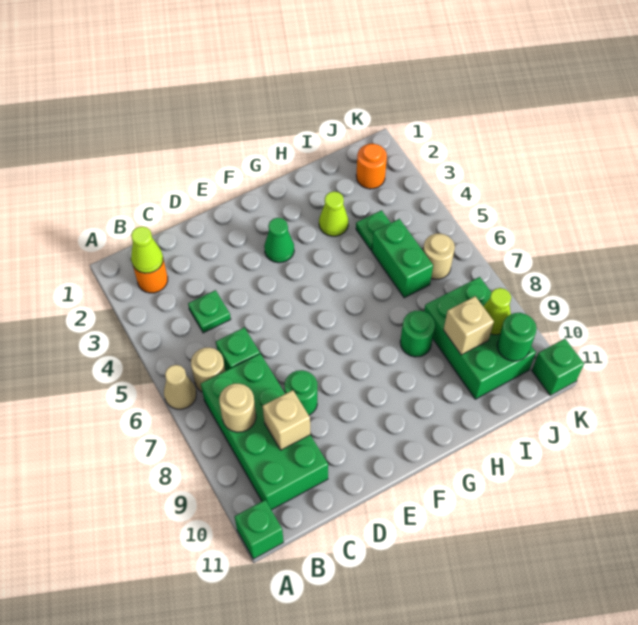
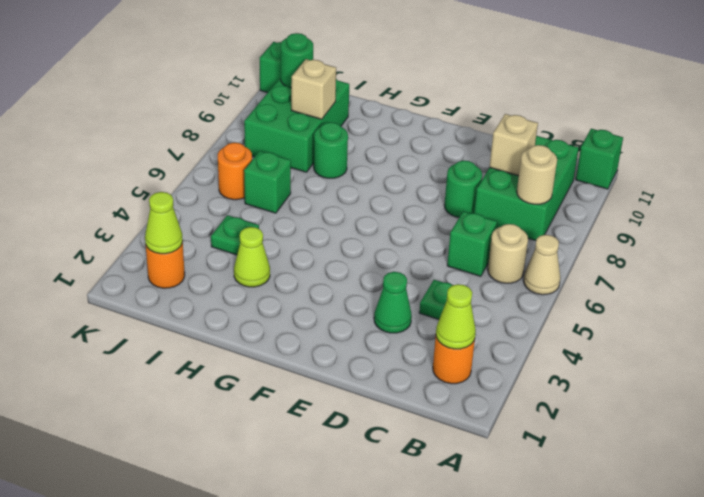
green 2x4 brick [201,354,328,510] -> green 2x3 brick [474,136,579,241]
green 1x1 cone [264,218,294,263] -> green 1x1 cone moved to [374,272,412,333]
green 1x2 brick [372,219,433,298] -> green 1x1 brick [244,151,291,213]
tan 1x1 round brick [423,234,455,279] -> orange 1x1 round brick [218,143,252,200]
lime 1x1 cone [483,288,511,335] -> lime 1x1 cone moved to [145,192,183,254]

